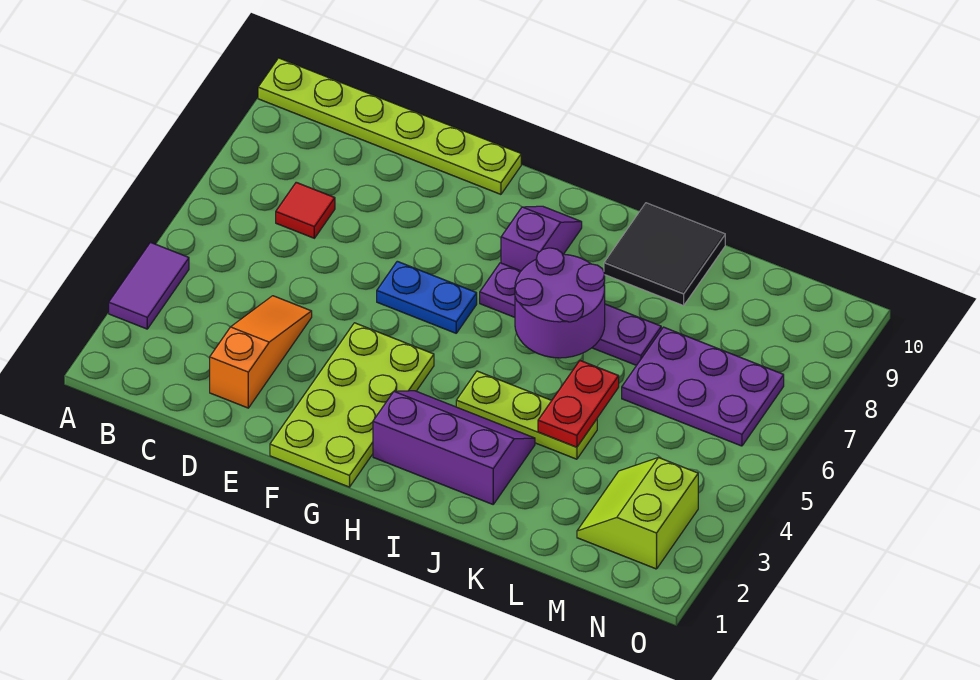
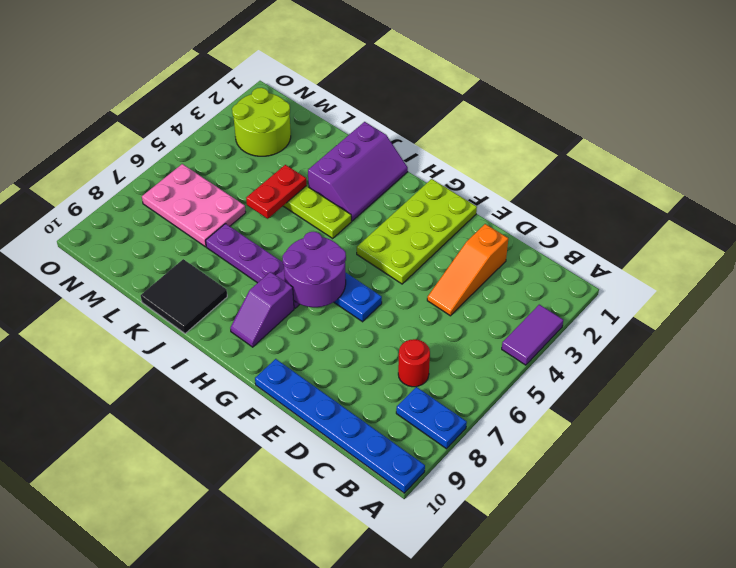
none -> blue 1x2 plate [396,387,467,449]
lime 1x6 plate [258,58,521,194] -> blue 1x6 plate [255,359,425,493]
red 1x1 tile [276,182,335,238] -> red 1x1 round brick [398,339,430,387]
purple 2x3 slope [373,391,535,504] -> purple 2x3 slope turned to [308,122,408,221]
purple 2x2 round brick [515,248,605,358] -> purple 2x2 round brick moved to [282,232,346,307]
purple 2x3 plate [622,327,784,446] -> pink 2x3 plate [142,164,246,247]
lime 2x2 slope [577,458,698,569] -> lime 2x2 round brick [232,88,291,156]

